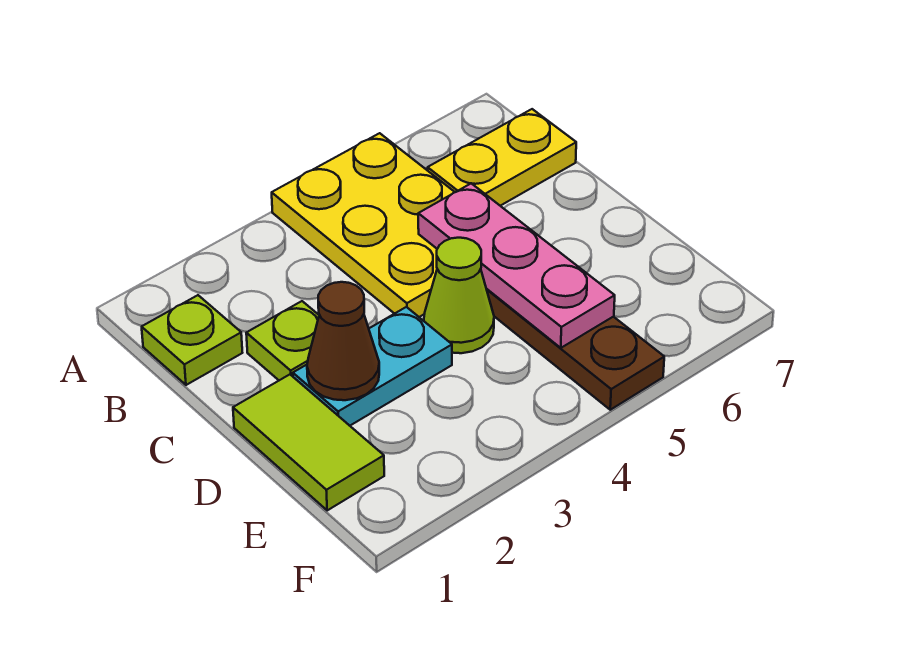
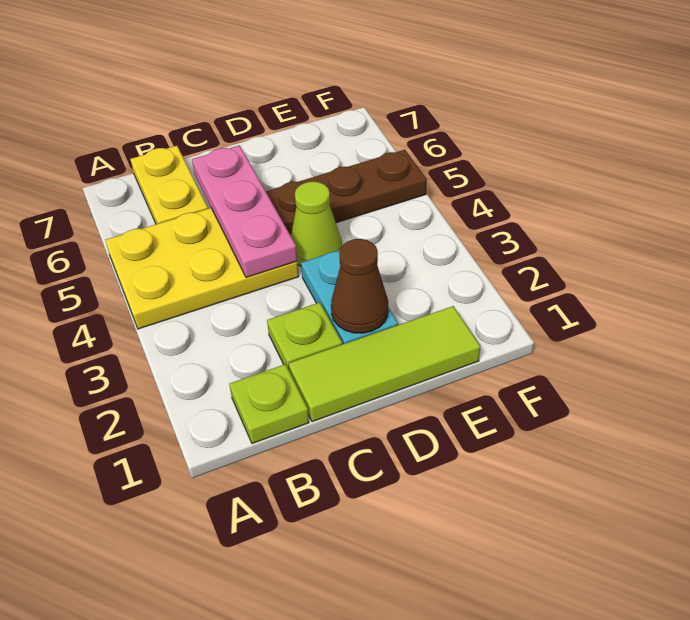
pink 1x3 plate [418,183,615,348] -> pink 1x3 plate turned to [192,145,297,277]
lime 1x2 tile [233,375,384,510] -> lime 1x3 tile [289,306,481,422]

